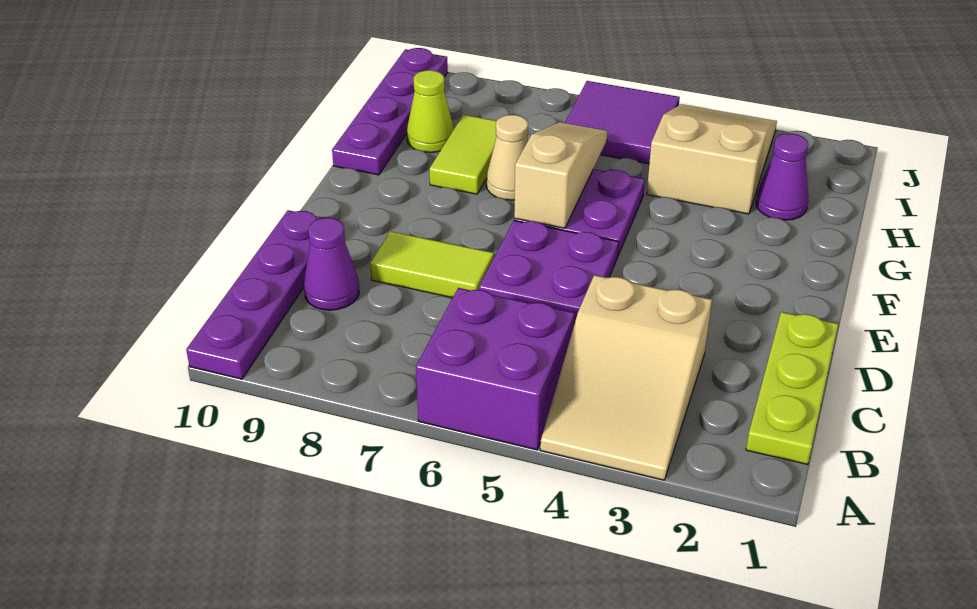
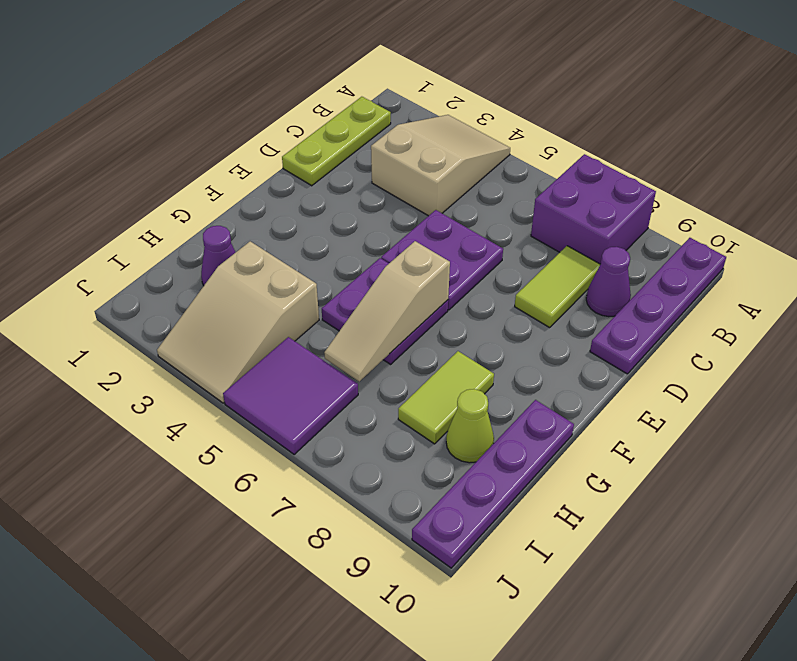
purple 2x2 brick [416,288,575,450] -> purple 2x2 brick moved to [531,154,656,264]
lime 1x2 tile [370,231,494,298] -> lime 1x2 tile turned to [515,246,600,328]
tan 1x1 cone [486,115,528,200] -> none

